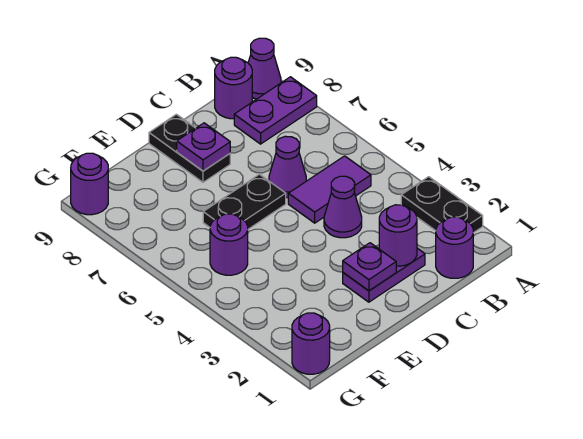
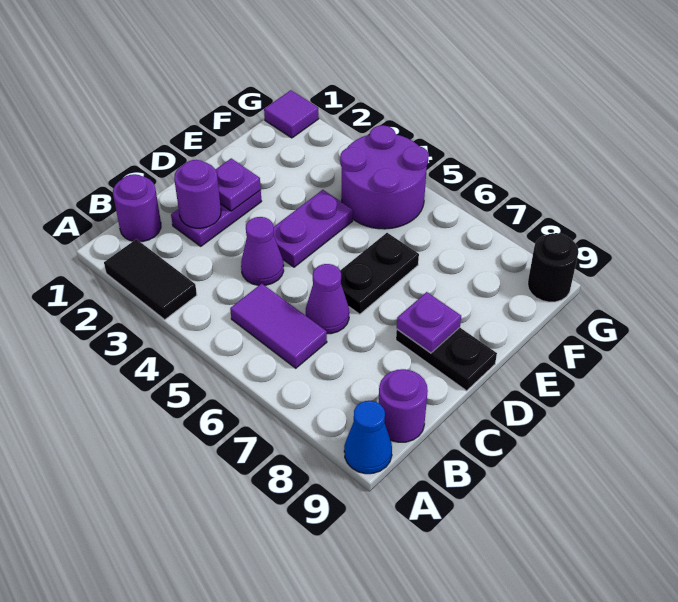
black 1x2 plate [401,177,483,233] -> black 1x2 tile [104,239,197,320]
purple 1x2 plate [234,77,317,144] -> purple 1x2 plate moved to [274,190,353,267]
purple 1x1 cone [248,38,281,99] -> blue 1x1 cone [344,401,392,474]
purple 1x2 tile [288,156,371,223] -> purple 1x2 tile turned to [230,284,327,368]
purple 1x1 round brick [210,214,248,275] -> purple 2x2 round brick [340,125,429,229]
purple 1x1 round brick [292,313,330,374] -> purple 1x1 tile [264,90,319,138]
purple 1x1 round brick [71,153,108,215] -> black 1x1 round brick [528,233,579,302]

